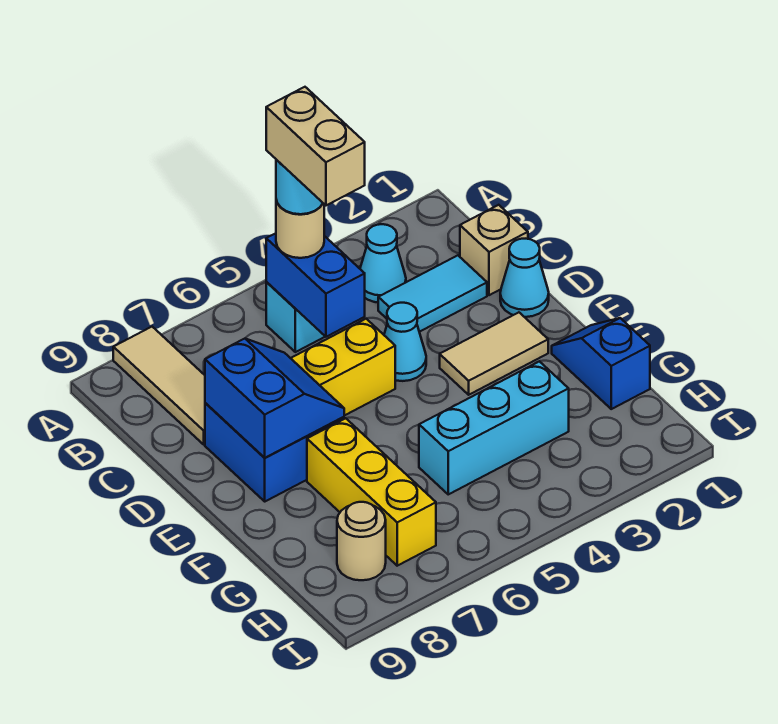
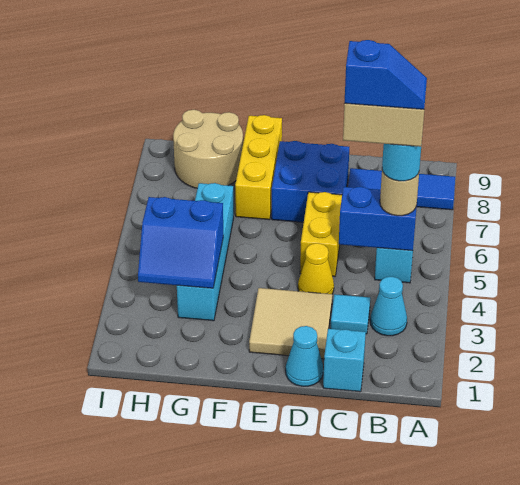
tan 1x3 tile [113,327,205,444] -> blue 1x3 tile [348,168,455,210]
tan 1x1 brick [460,205,528,295] -> cyan 1x1 brick [323,329,366,392]
cyan 1x2 tile [378,255,487,332] -> cyan 1x1 tile [331,294,370,334]
cyan 1x1 cone [384,303,426,381] -> yellow 1x1 cone [298,243,334,294]
blue 2x2 slope [205,339,344,458] -> blue 2x2 slope moved to [138,197,223,288]
tan 1x2 tile [440,312,548,395] -> tan 2x2 tile [249,288,332,359]
blue 1x2 slope [552,318,650,409] -> blue 1x2 slope moved to [345,40,427,109]
yellow 1x3 brick [307,418,436,566] -> yellow 1x3 brick turned to [235,115,282,220]
cyan 1x3 brick [419,361,569,494] -> cyan 1x4 brick [177,183,234,321]
tan 1x1 round brick [337,502,386,580] -> tan 2x2 round brick [173,110,243,188]

